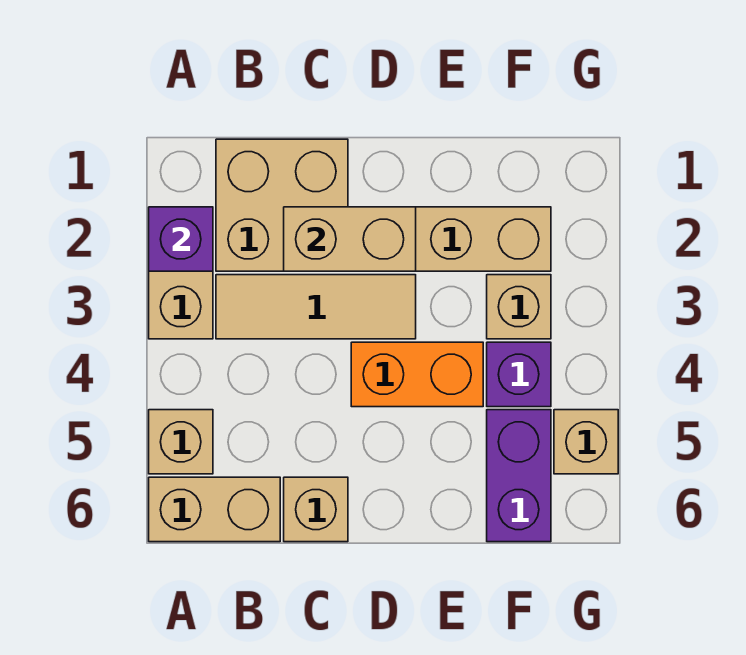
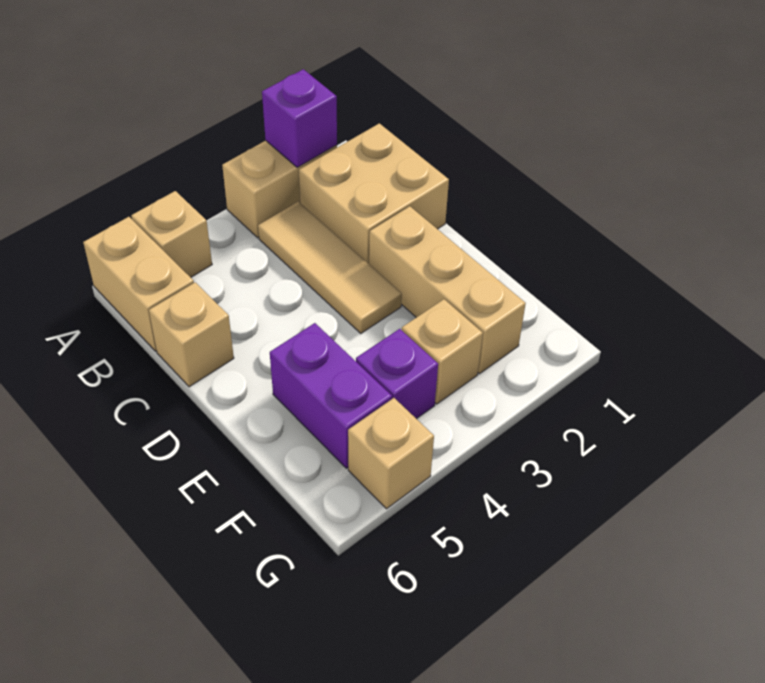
tan 1x2 brick [284,207,416,271] -> none
orange 1x2 brick [351,342,483,407] -> none
purple 1x2 brick [487,410,551,542] -> purple 1x2 brick turned to [270,323,392,468]

